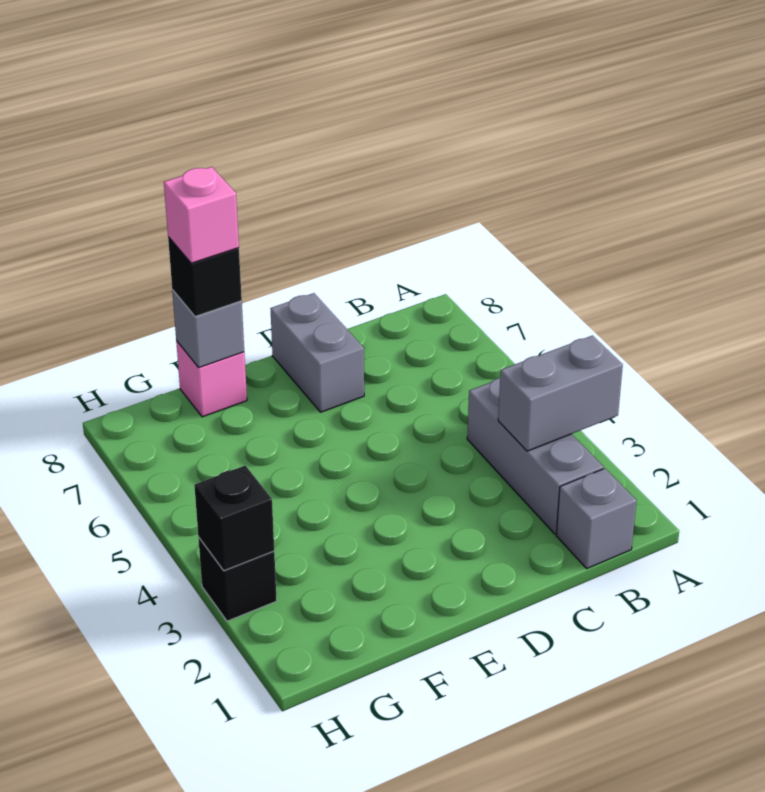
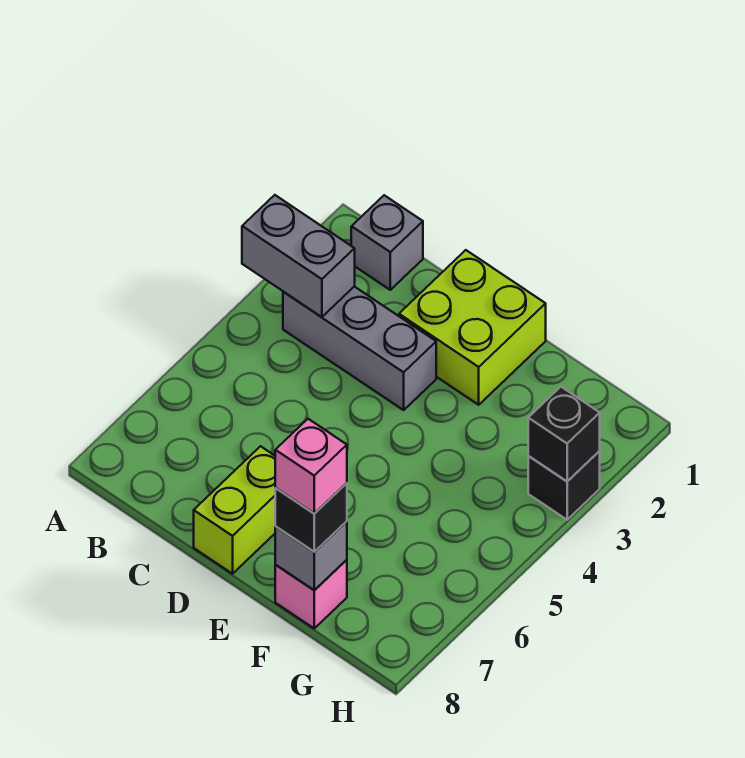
grey 1x3 brick [467,378,604,534] -> grey 1x3 brick turned to [283,287,436,410]
none -> lime 2x2 brick [399,250,546,405]
grey 1x2 brick [270,293,364,412] -> lime 1x2 brick [194,446,276,574]

